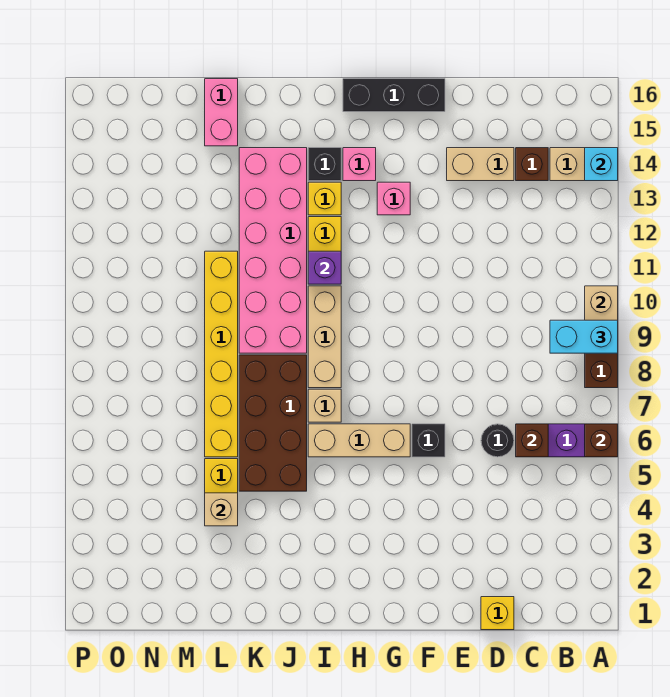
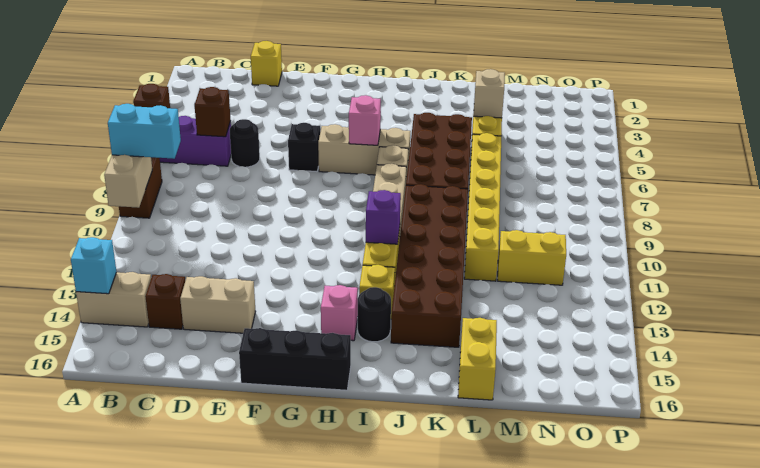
pink 1x1 brick [377,182,410,215] -> pink 1x1 brick moved to [349,95,381,145]
black 1x1 brick [308,148,341,181] -> black 1x1 round brick [358,287,391,342]
pink 2x6 brick [239,148,307,353] -> brown 2x6 brick [391,184,468,347]
pink 1x2 brick [205,79,238,146] -> yellow 1x2 brick [458,318,497,400]
none -> yellow 1x2 brick [498,230,566,285]

